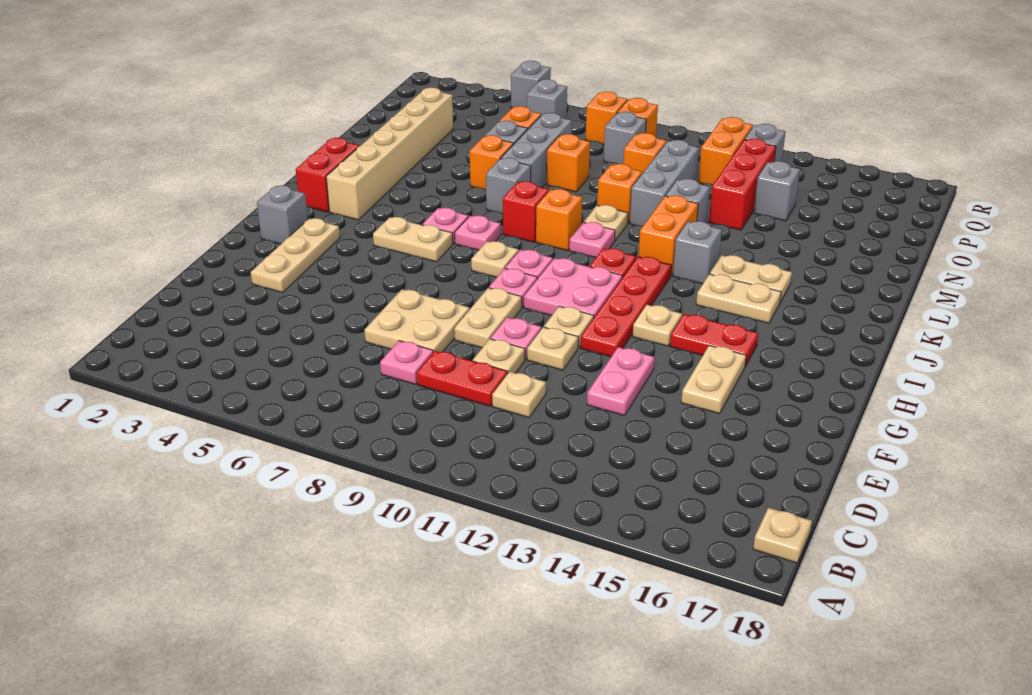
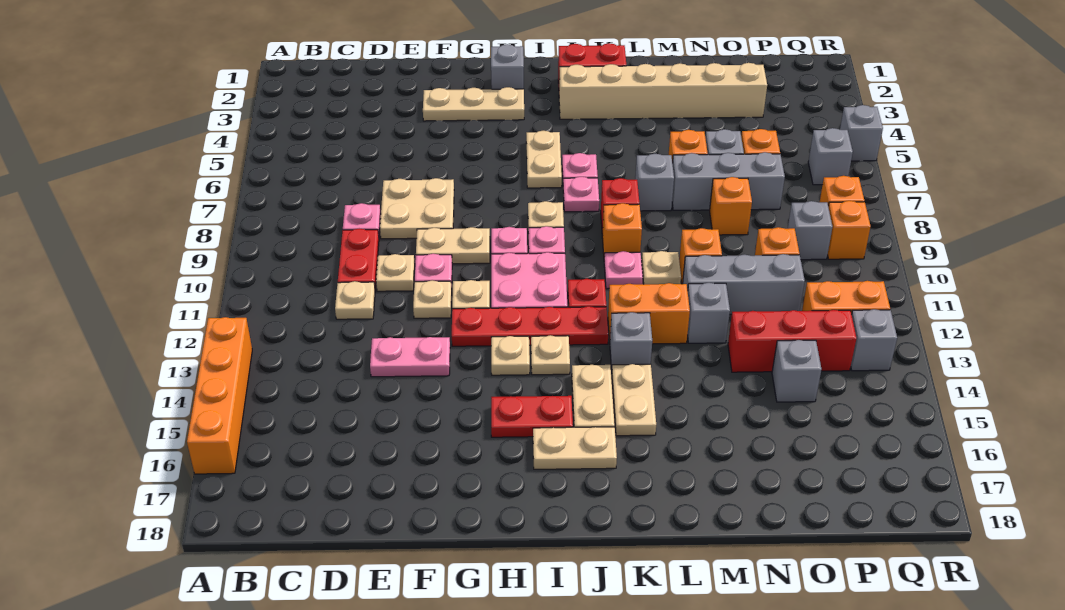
none -> orange 1x4 brick [187,317,252,474]
tan 1x1 plate [753,508,812,563] -> tan 1x1 plate moved to [531,335,570,375]
tan 1x2 plate [681,345,746,414] -> tan 1x2 plate moved to [533,427,617,469]
red 1x2 plate [670,314,758,366] -> red 1x2 plate turned to [491,396,573,437]

